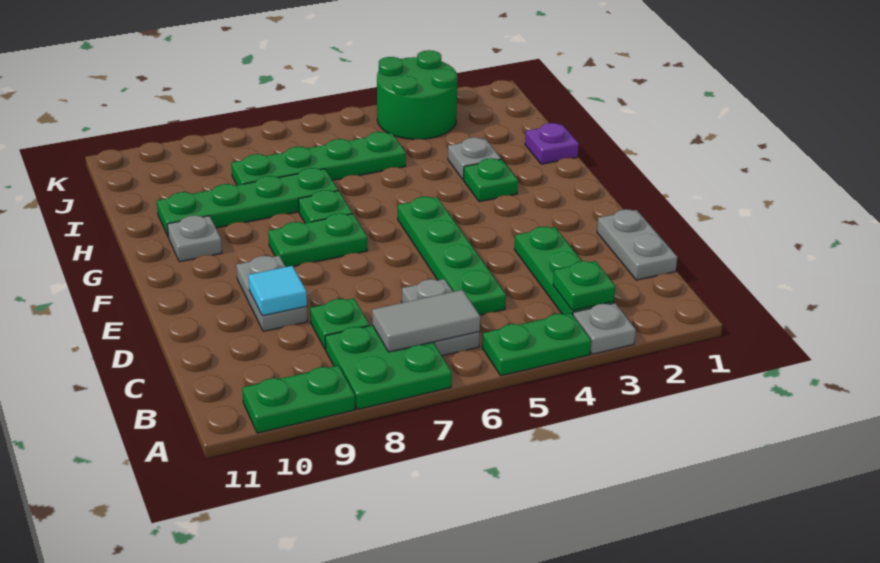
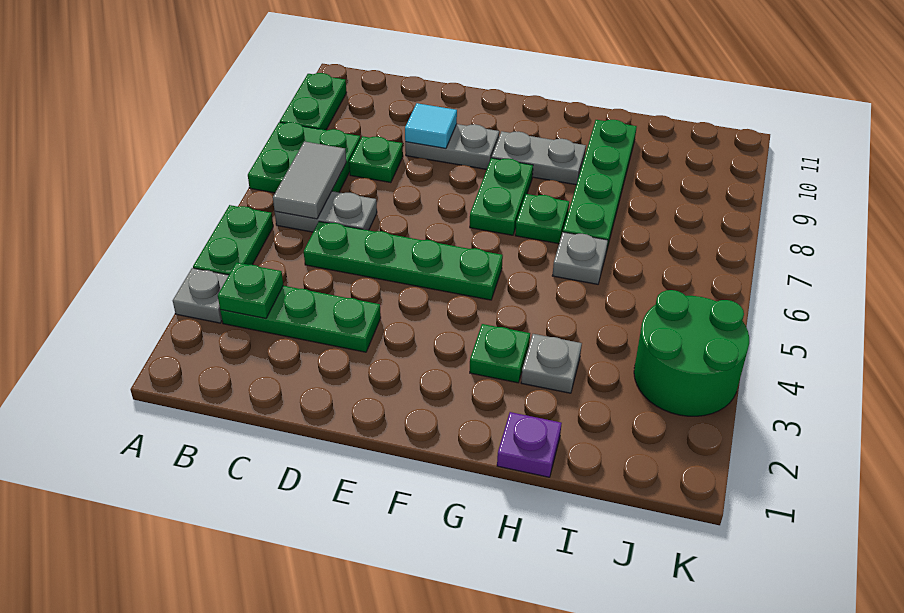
grey 1x2 plate [597,209,677,280] -> grey 1x2 plate moved to [492,131,586,185]
grey 1x1 plate [167,215,222,262] -> grey 1x1 plate moved to [552,232,608,284]
green 1x4 plate [231,132,406,185] -> none

